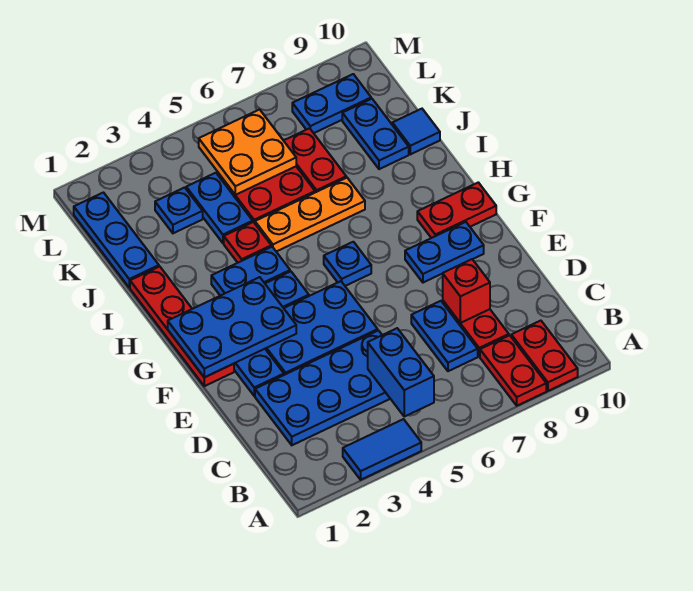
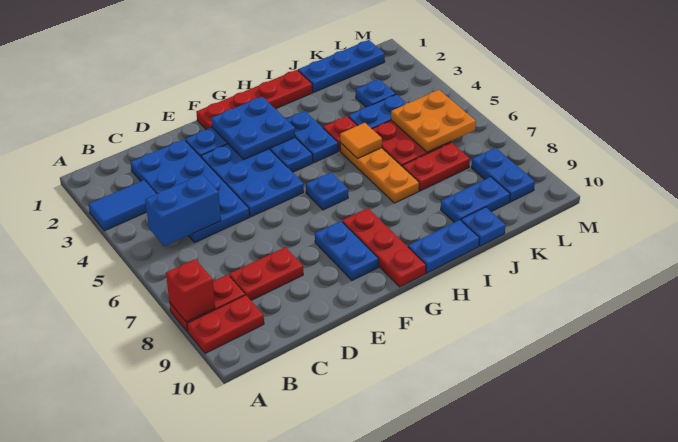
blue 1x2 tile [343,419,421,480] -> blue 1x2 tile turned to [89,180,156,231]
blue 1x2 plate [411,301,478,371] -> blue 1x2 plate moved to [408,220,480,273]
red 1x1 brick [443,259,490,323] -> red 1x1 brick moved to [166,259,215,322]
blue 2x3 plate [168,277,296,377] -> blue 2x2 plate [211,97,295,159]
red 1x2 plate [417,182,496,238] -> red 1x3 plate [342,208,426,287]
none -> orange 1x1 tile [340,123,382,159]
blue 1x1 tile [392,109,440,154] -> blue 1x1 plate [461,207,505,246]

